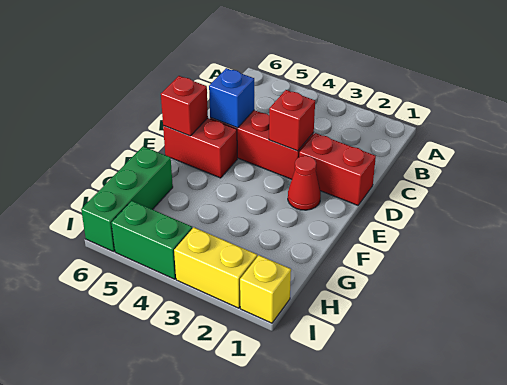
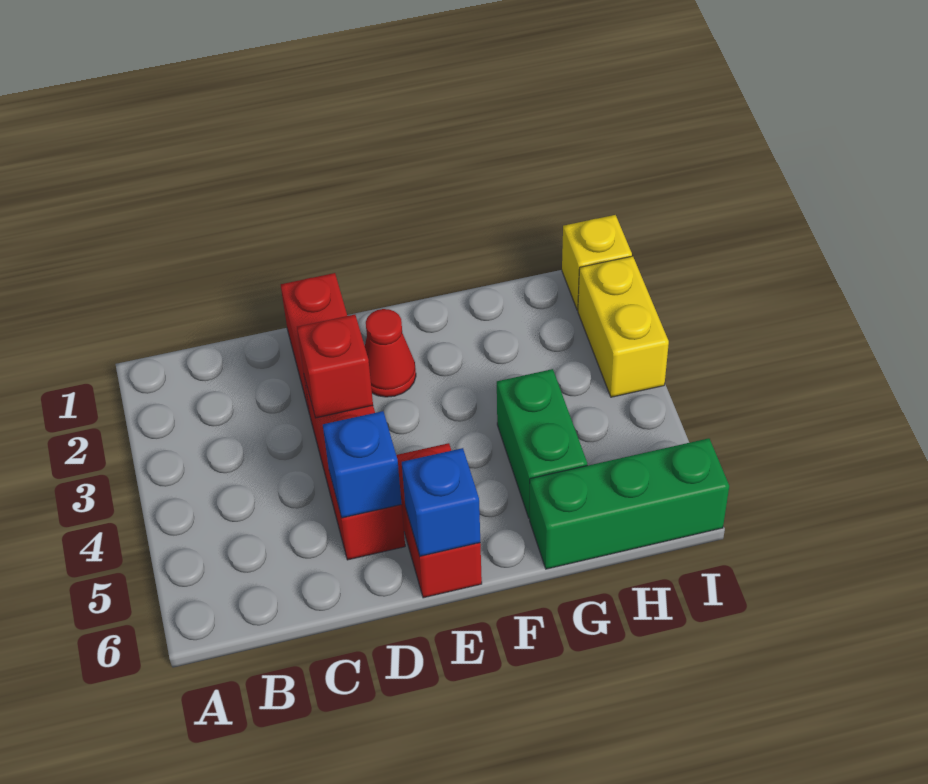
red 1x1 brick [161,76,208,136] -> blue 1x1 brick [402,448,480,556]
green 1x2 brick [111,201,192,279] -> green 1x2 brick moved to [497,369,587,518]

